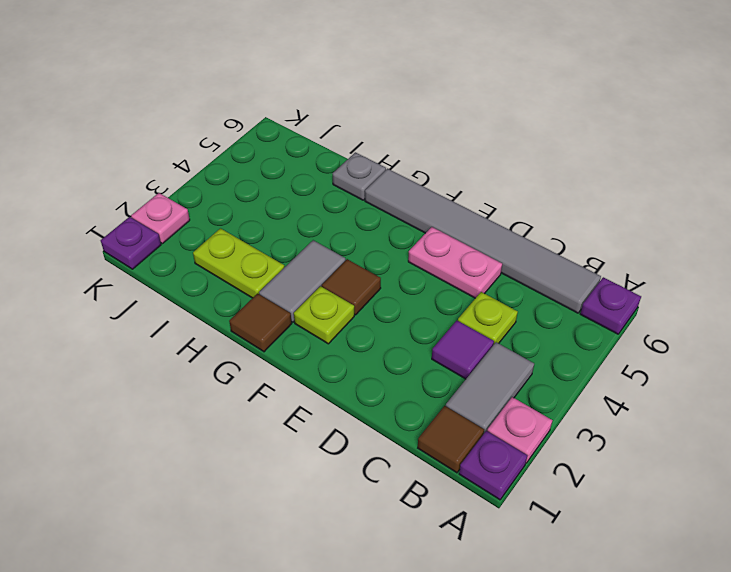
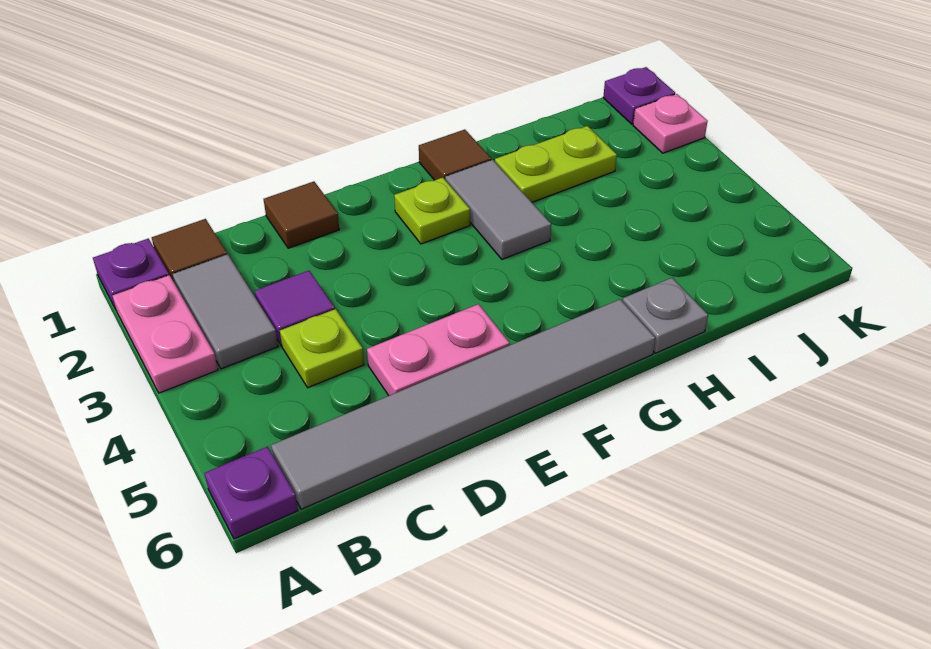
pink 1x1 plate [487,397,553,463] -> pink 1x2 plate [113,275,218,393]
brown 1x1 tile [322,259,381,315] -> brown 1x1 tile moved to [264,182,339,248]

